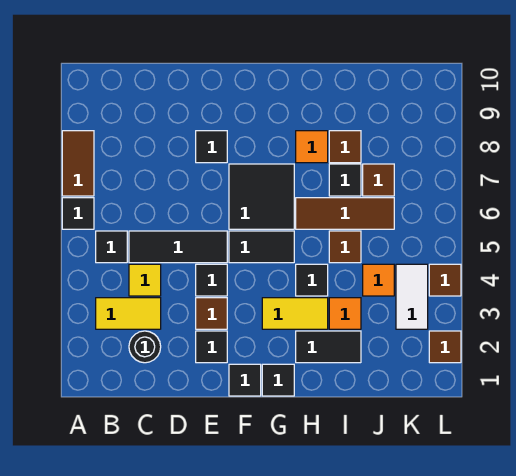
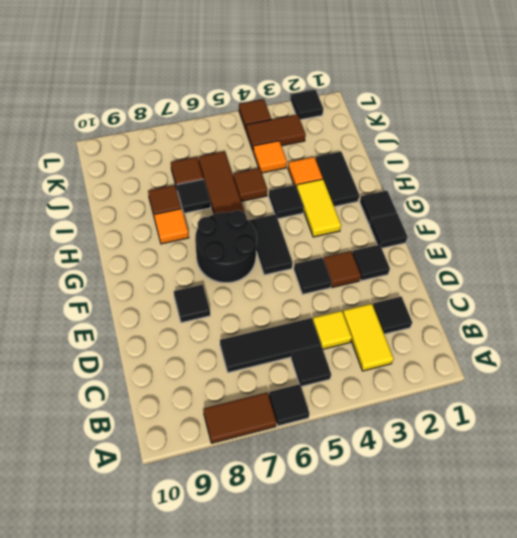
black 1x1 round brick [129,331,161,363] -> black 1x1 tile [373,297,412,334]
black 1x3 tile [129,231,227,263] -> black 1x3 tile turned to [220,318,321,373]
black 2x2 tile [229,164,294,229] -> black 2x2 round brick [195,210,257,283]
white 1x2 tile [396,264,428,329] -> brown 1x2 tile [246,115,306,150]
brown 1x1 tile [429,331,461,363] -> black 1x1 tile [291,90,323,120]

